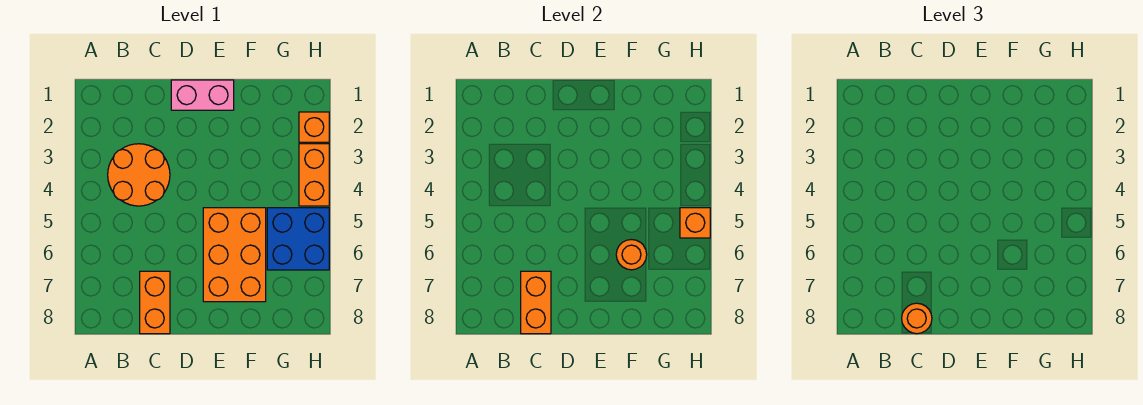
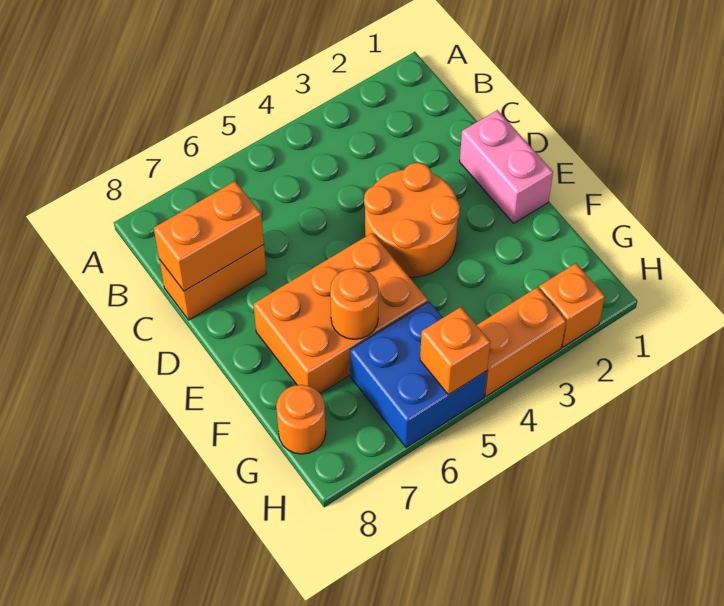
orange 2x2 round brick [108,144,170,206] -> orange 2x2 round brick moved to [364,163,460,277]
orange 1x1 round brick [902,303,932,334] -> orange 1x1 round brick moved to [276,385,326,454]

